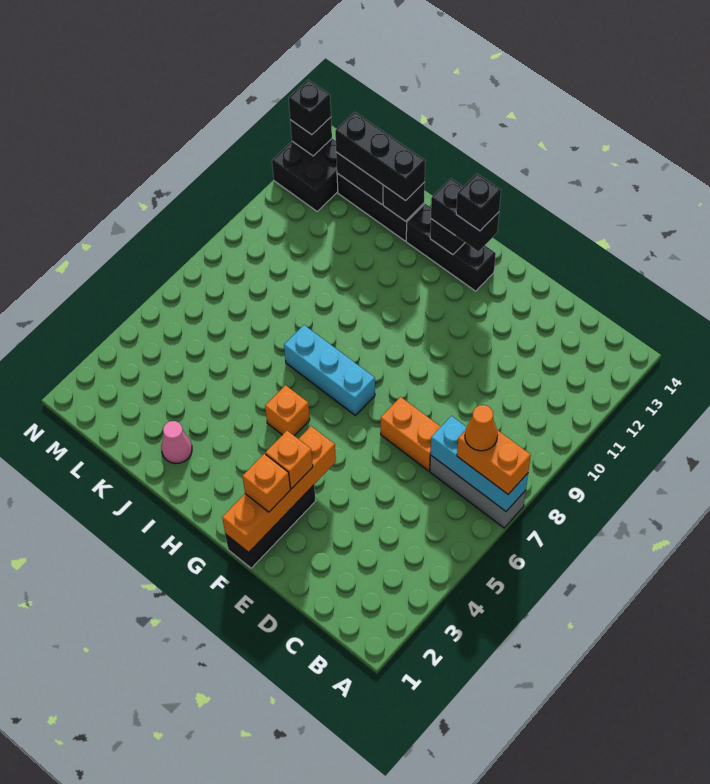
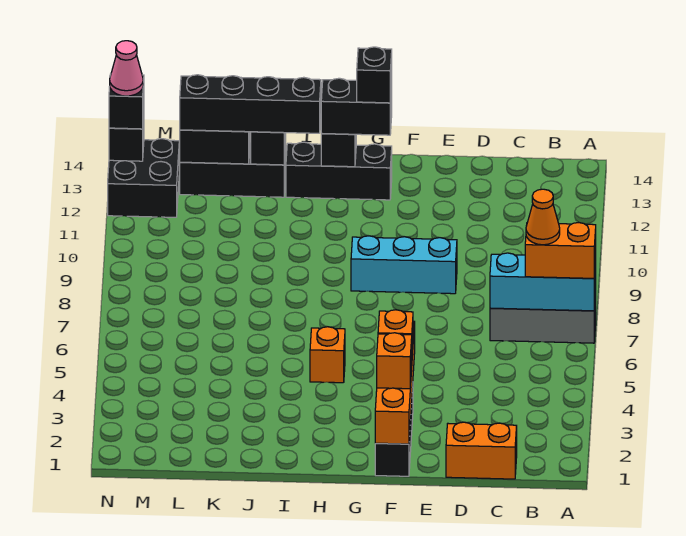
orange 1x2 brick [381,397,441,471] -> orange 1x2 brick moved to [446,422,517,479]
cyan 1x3 brick [284,325,375,416] -> cyan 1x3 brick moved to [351,236,457,294]
pink 1x1 cone [161,421,192,464] -> pink 1x1 cone moved to [110,41,143,96]
black 1x3 brick [335,112,425,201] -> black 1x4 brick [180,75,321,133]

